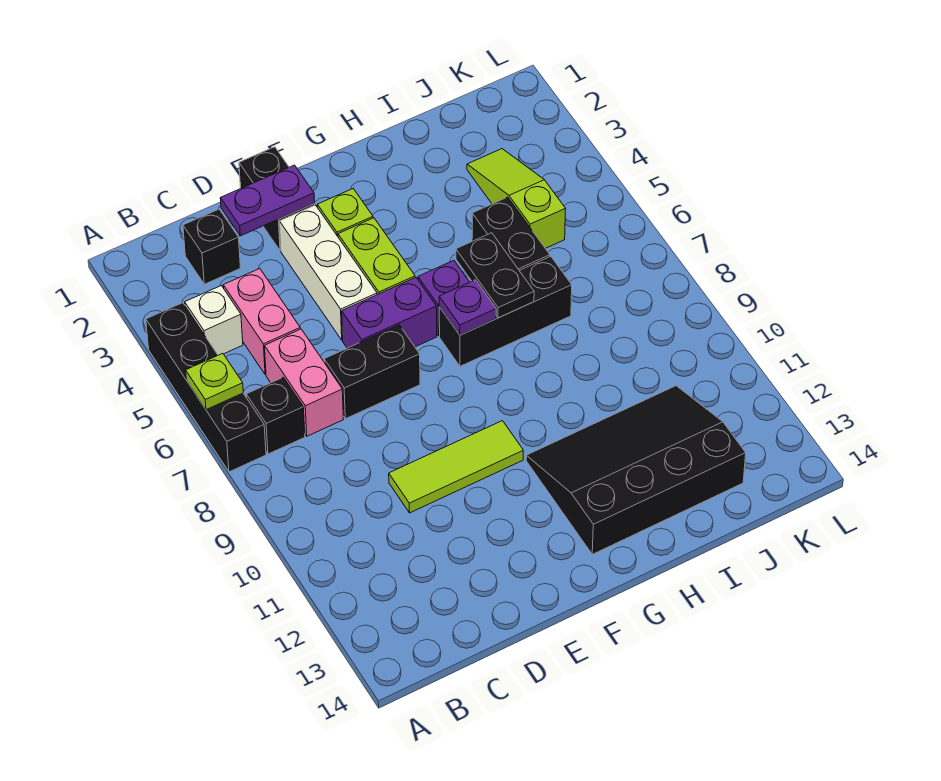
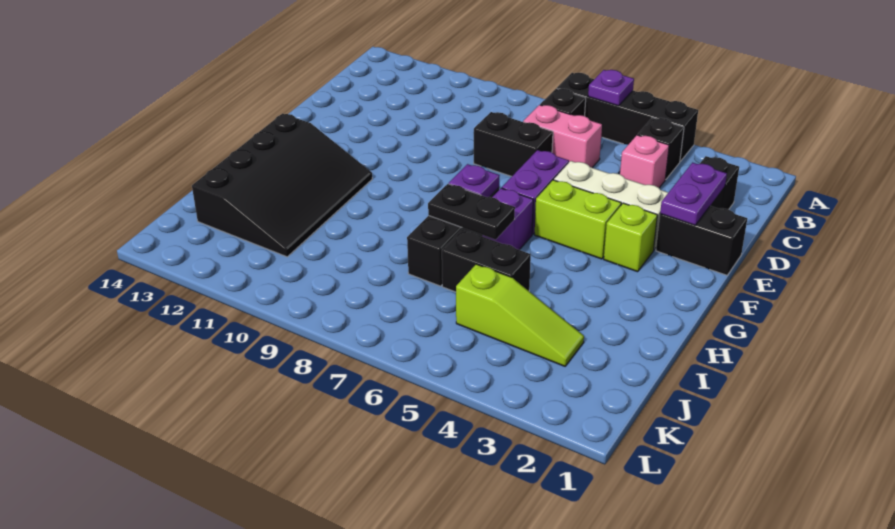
lime 1x1 plate [186,353,243,410] -> purple 1x1 plate [588,70,634,106]
white 1x1 brick [185,286,243,355] -> black 1x1 brick [638,118,684,180]
pink 1x2 brick [223,269,300,375] -> pink 1x1 brick [620,135,669,188]
black 1x2 brick [324,325,420,419] -> black 1x2 brick turned to [474,112,553,177]
lime 1x3 tile [389,421,523,513] -> none

